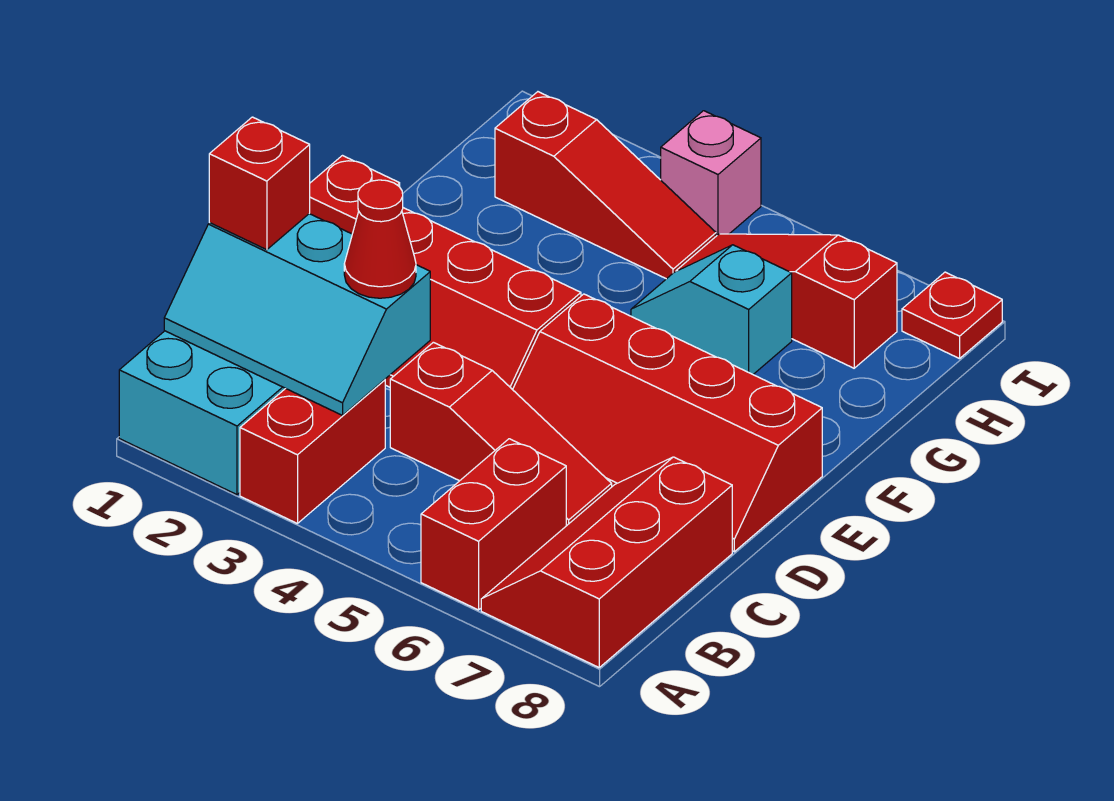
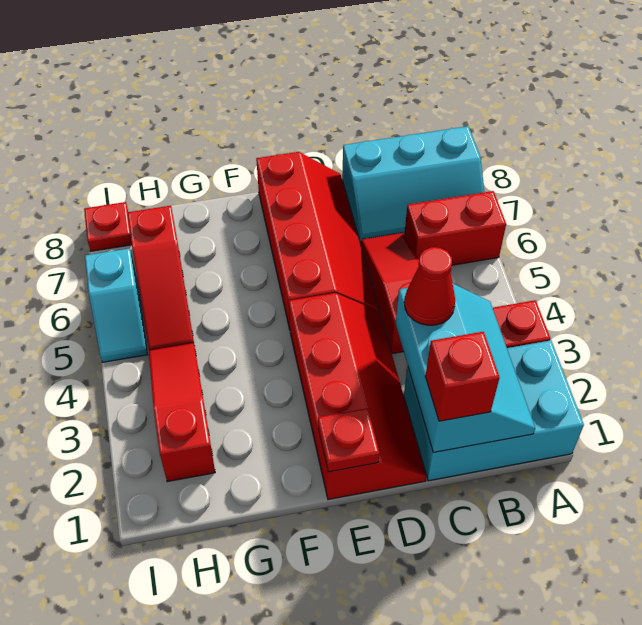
red 2x3 slope [481,457,732,667] -> cyan 2x3 slope [342,126,484,243]
cyan 1x2 slope [631,245,792,374] -> cyan 1x2 slope moved to [85,248,147,362]
pink 1x1 brick [661,111,761,236] -> none

